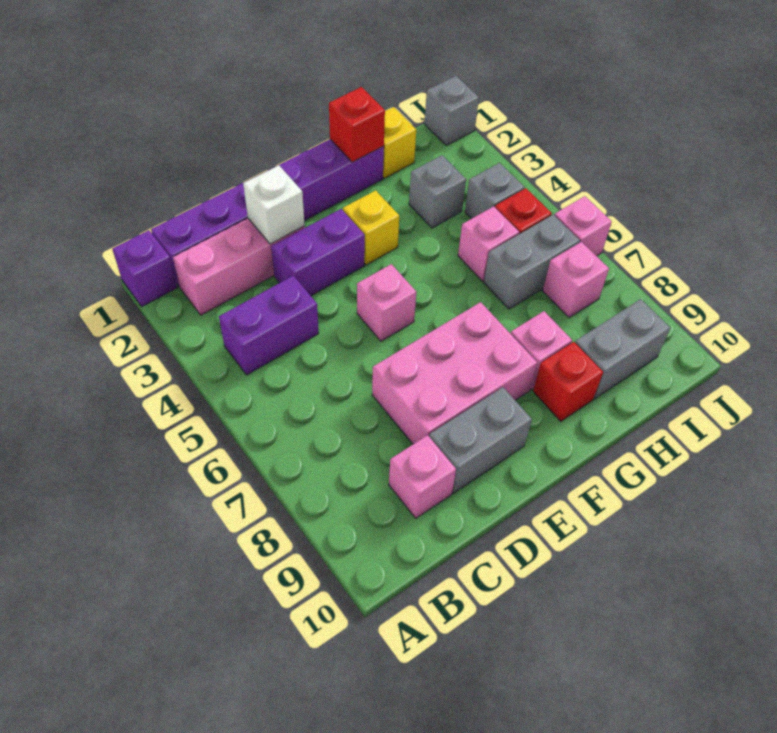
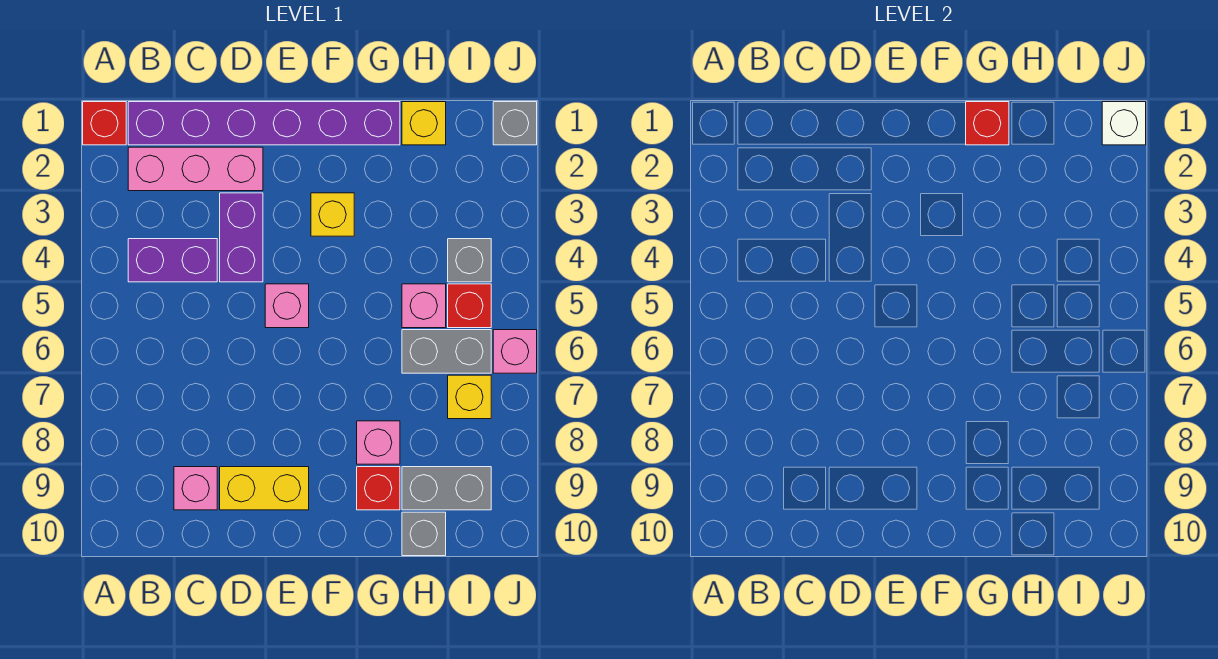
purple 1x1 brick [112,230,177,306] -> red 1x1 brick [83,102,126,145]
white 1x1 brick [243,165,305,244] -> white 1x1 brick moved to [1102,102,1146,145]
purple 1x2 brick [271,209,365,296] -> purple 1x2 brick turned to [220,193,263,282]
pink 2x3 brick [372,302,537,444] -> none
grey 1x2 brick [429,387,532,493] -> yellow 1x2 brick [220,467,309,510]
grey 1x1 brick [409,155,466,228] -> grey 1x1 brick moved to [402,512,446,556]
pink 1x1 brick [543,242,609,318] -> yellow 1x1 brick [448,375,491,419]

